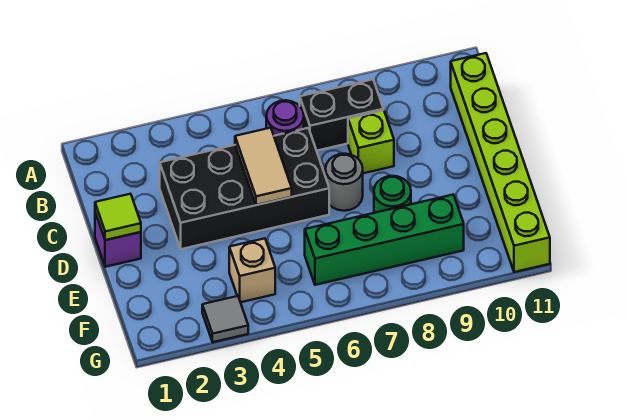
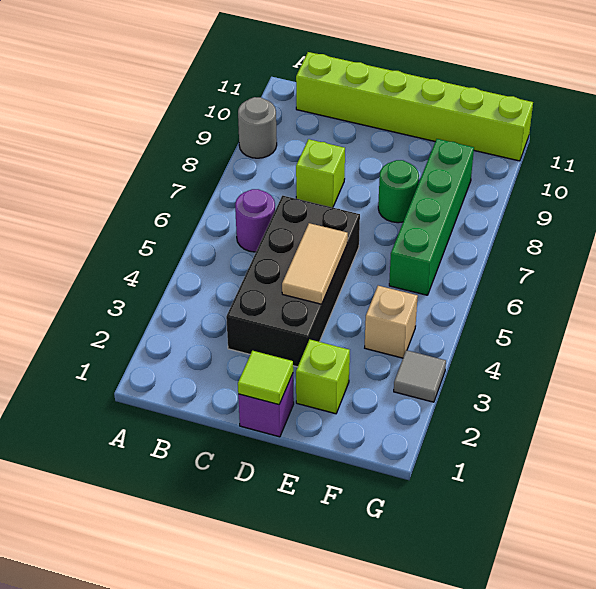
black 1x2 brick [300,79,384,151] -> none
tan 1x2 tile [235,128,292,205] -> tan 1x2 tile turned to [282,223,348,304]
grey 1x1 round brick [325,154,363,211] -> grey 1x1 round brick moved to [238,97,277,158]
none -> lime 1x1 brick [296,339,350,414]

